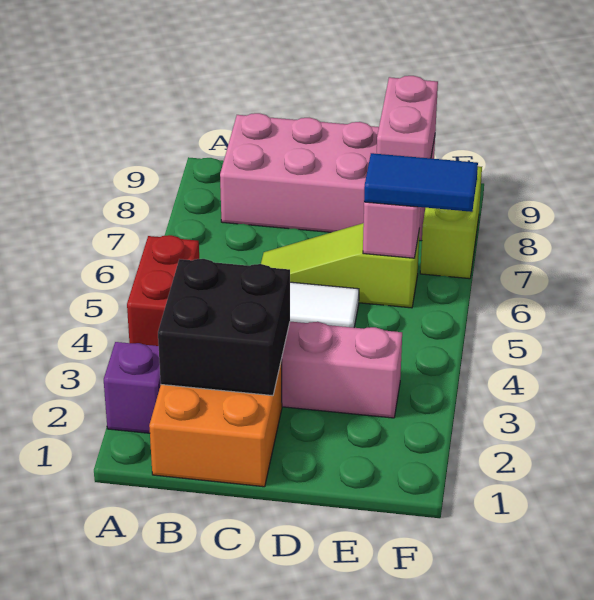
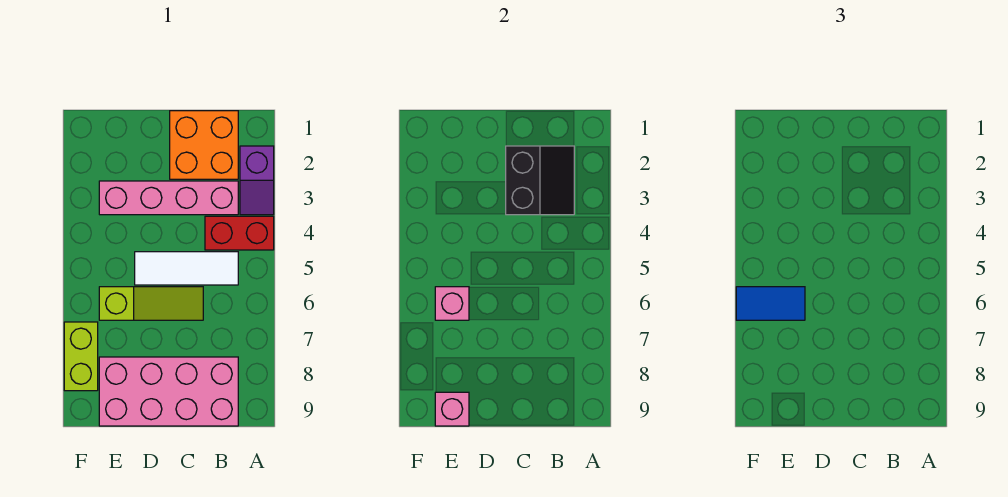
red 1x2 brick [127,235,199,346] -> red 1x2 brick turned to [205,216,274,250]
black 2x2 brick [158,259,290,396] -> black 2x2 slope [506,146,574,215]
pink 1x2 brick [377,76,438,158] -> pink 1x1 brick [435,392,469,426]

